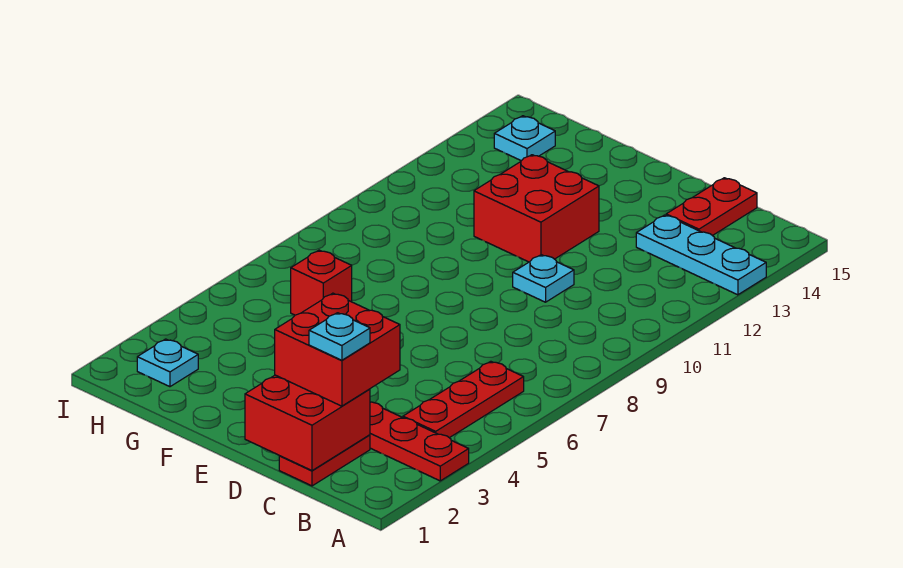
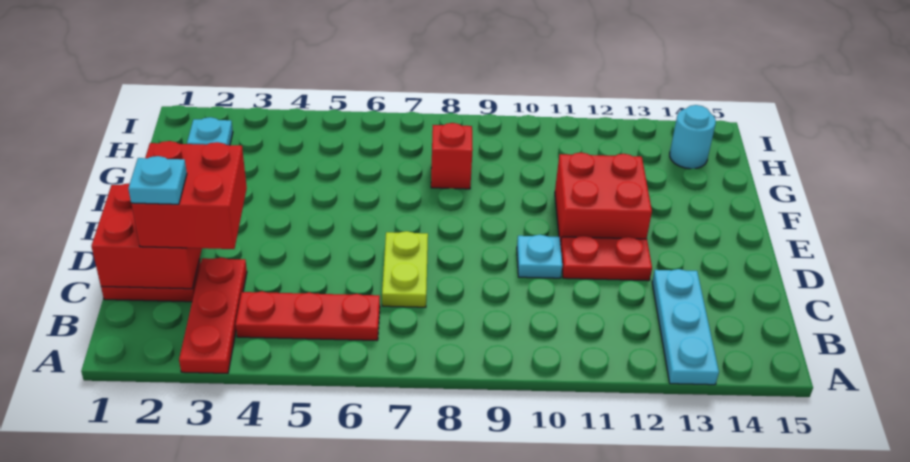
none -> lime 1x2 plate [382,231,428,307]
red 1x2 plate [666,178,757,236] -> red 1x2 plate moved to [561,236,652,281]
red 1x1 brick [291,250,352,315] -> red 1x1 brick moved to [431,123,473,189]
cyan 1x1 plate [494,116,555,161] -> cyan 1x1 round brick [670,105,716,169]

